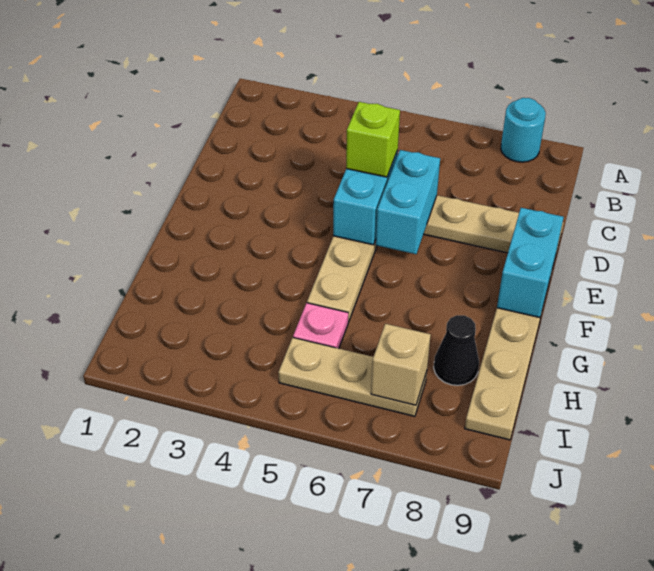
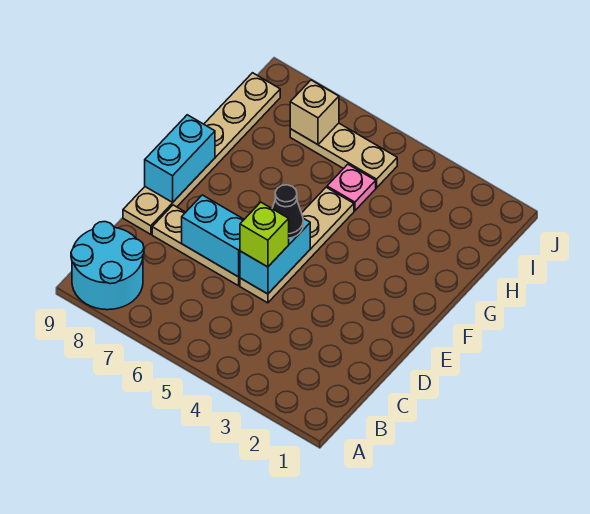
cyan 1x1 round brick [501,98,546,162] -> cyan 2x2 round brick [71,222,144,310]
cyan 1x2 brick [376,150,440,254] -> cyan 1x2 brick turned to [182,195,244,277]
black 1x1 cone [434,315,479,385] -> black 1x1 cone moved to [272,185,303,238]

